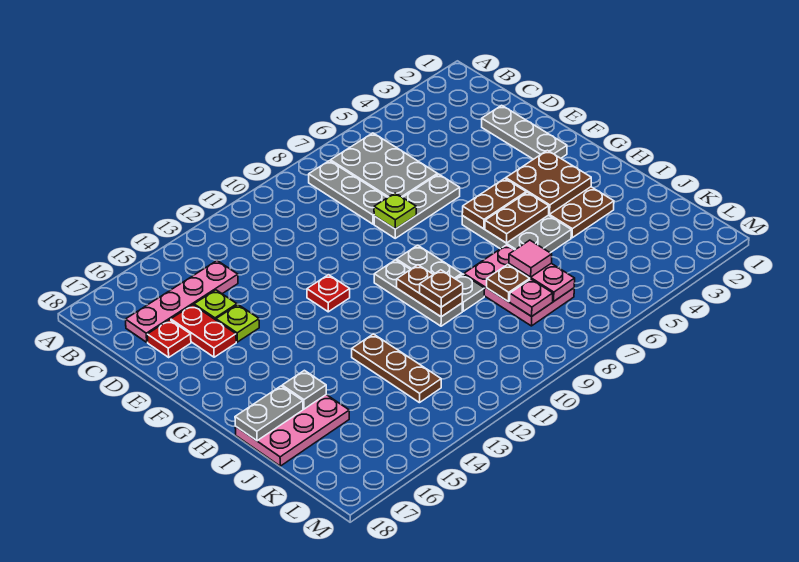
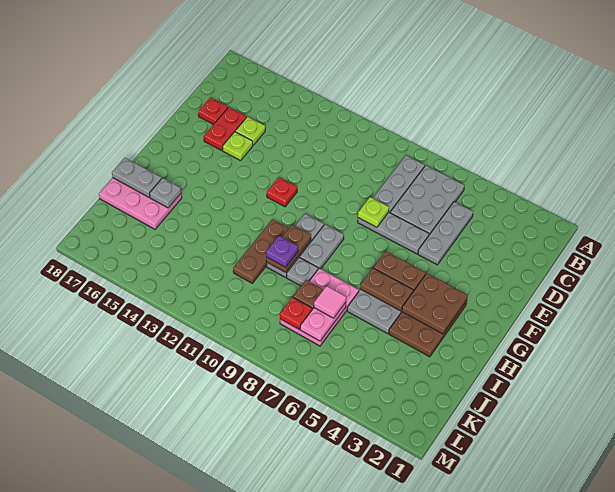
pink 1x4 plate [126,261,238,342] -> none
grey 1x3 plate [482,105,567,159] -> grey 1x3 plate moved to [418,202,473,265]
brown 1x1 plate [420,270,463,307] -> purple 1x1 plate [266,236,298,267]
brown 1x3 plate [352,334,441,403] -> brown 1x3 plate moved to [233,219,289,283]
pink 1x1 plate [510,279,553,316] -> red 1x1 plate [280,298,312,330]

